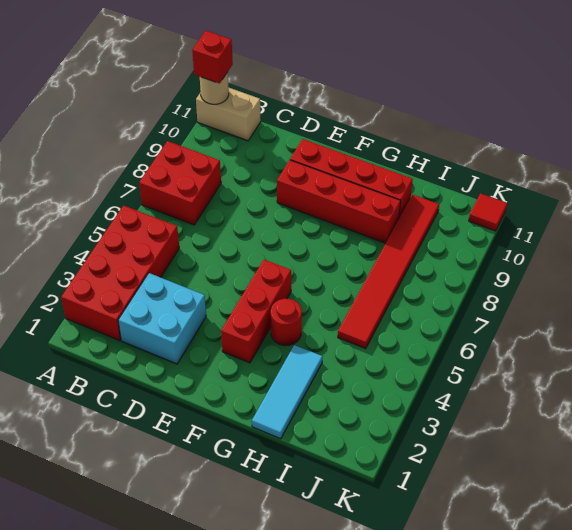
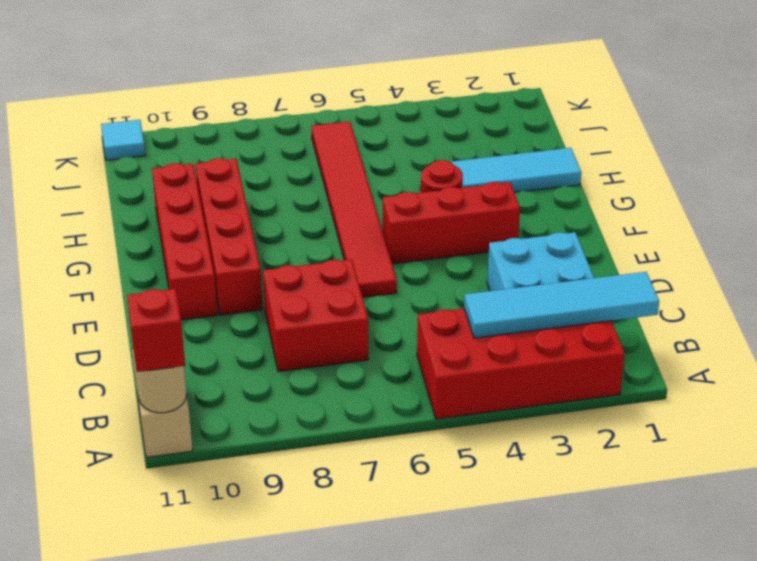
red 2x2 brick [139,141,221,225] -> red 2x2 brick moved to [263,259,368,372]
none -> cyan 1x4 tile [464,272,659,338]
red 1x6 tile [338,195,439,348] -> red 1x6 tile turned to [312,121,397,297]
red 1x1 tile [469,194,507,231] -> cyan 1x1 tile [101,120,145,160]

